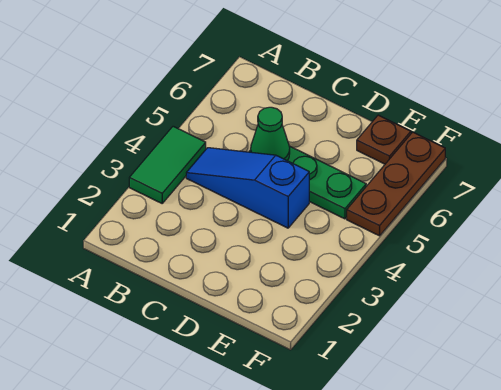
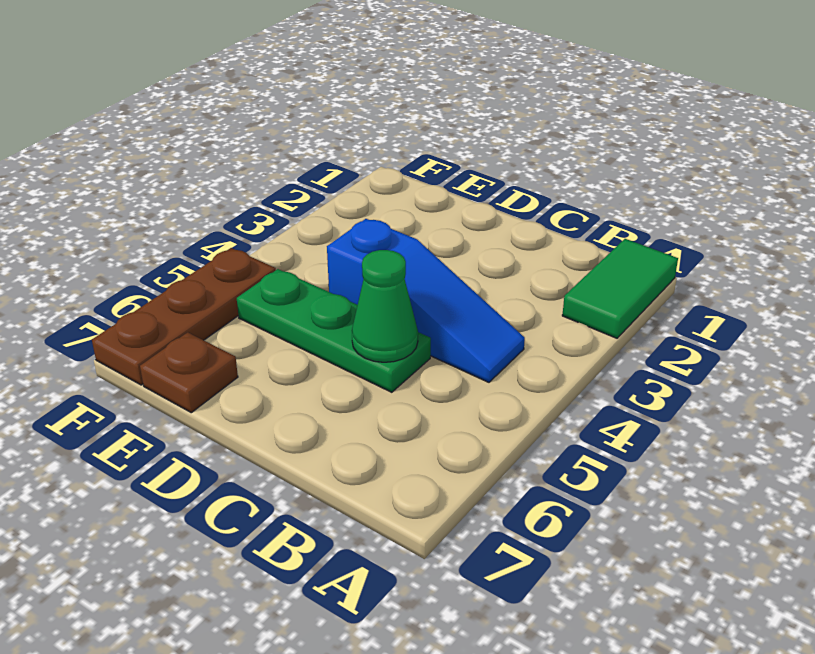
green 1x2 tile [129,126,206,203] -> green 1x2 tile moved to [562,239,678,338]

